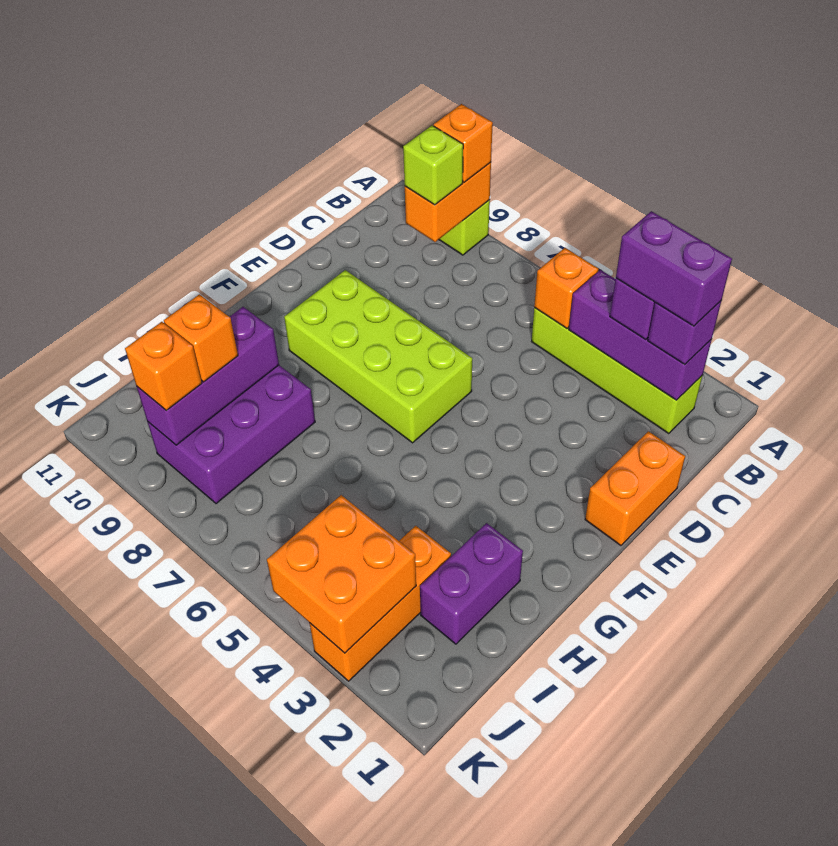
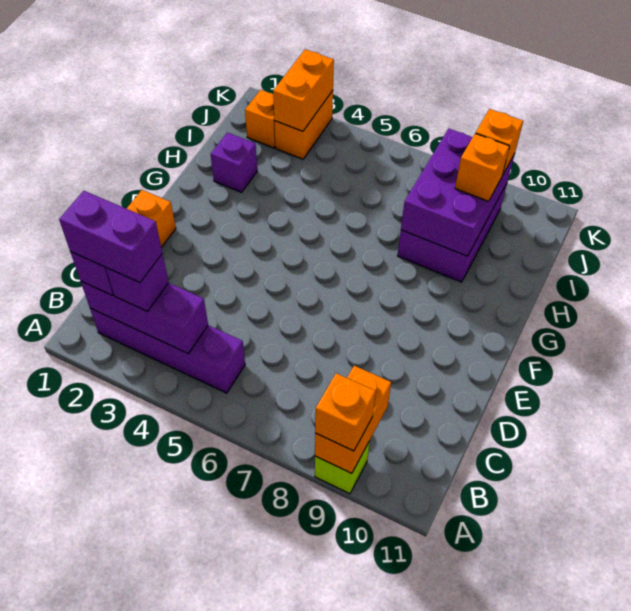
lime 1x4 brick [532,308,703,434] -> purple 1x4 brick [90,308,245,393]
orange 1x1 brick [534,248,599,328] -> orange 1x1 brick moved to [245,90,276,148]
lime 1x1 brick [403,126,463,205] -> none
lime 2x4 brick [284,270,472,443] -> none
purple 1x2 brick [420,523,523,644] -> purple 1x1 brick [211,132,257,192]
purple 1x3 brick [137,307,279,445] -> purple 2x3 brick [401,129,515,256]
orange 1x3 brick [310,526,451,681] -> orange 1x2 brick [274,91,333,159]
orange 2x2 brick [267,495,416,653] -> orange 1x2 brick [273,49,334,131]

